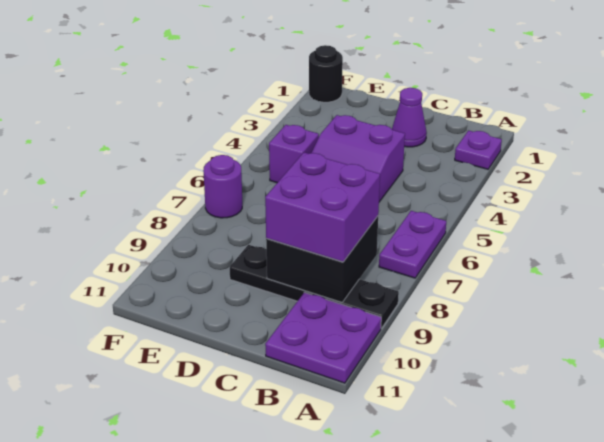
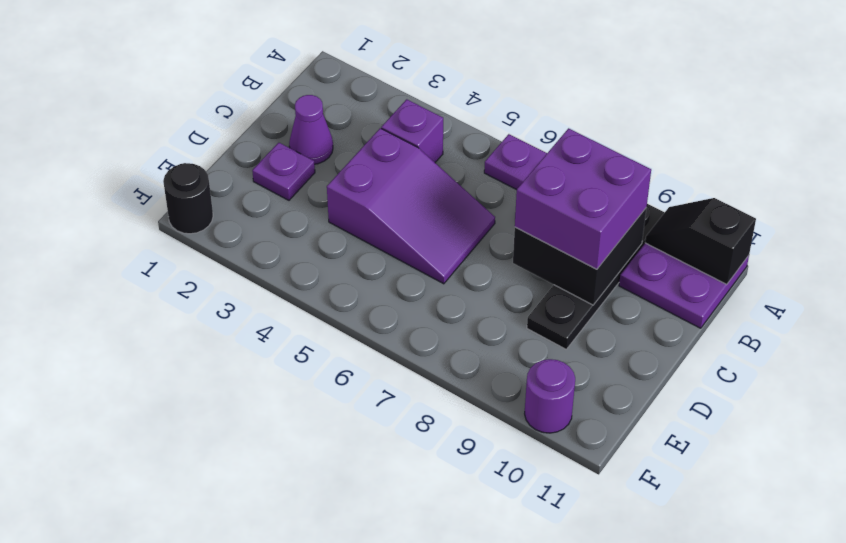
purple 1x1 plate [455,130,502,169] -> purple 1x1 plate moved to [252,143,315,200]
none -> black 1x2 slope [645,198,756,284]
purple 1x1 brick [269,125,319,183] -> purple 1x1 brick moved to [381,99,443,162]
purple 1x1 round brick [203,155,242,218] -> purple 1x1 round brick moved to [525,359,575,433]

